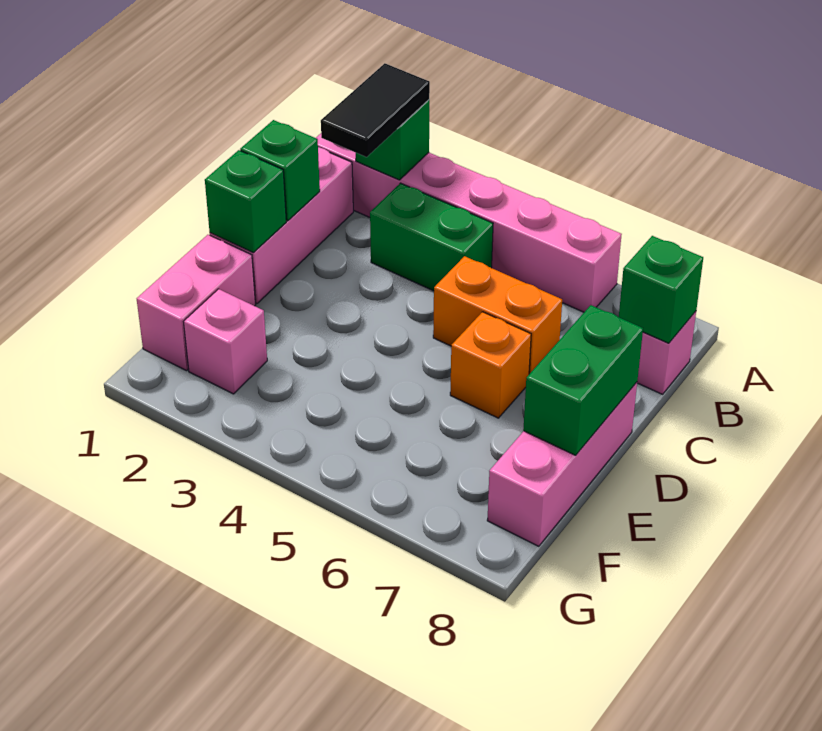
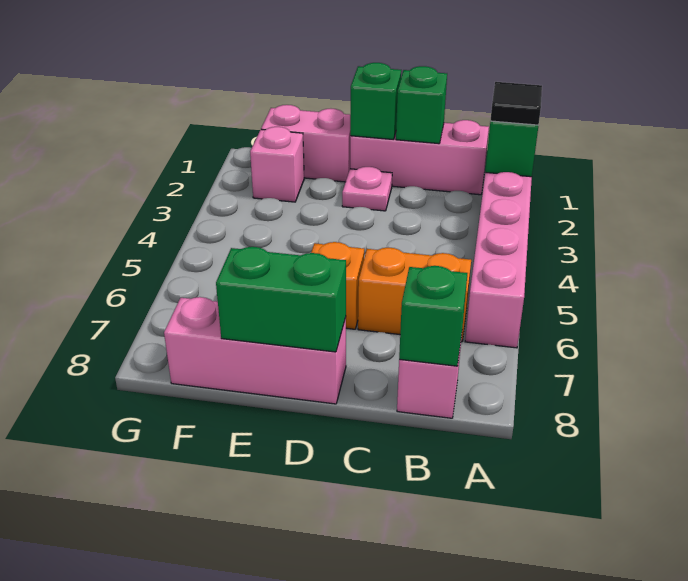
black 1x2 tile [321,63,430,157] -> black 1x1 tile [490,82,542,125]
green 1x2 brick [370,183,493,291] -> none
orange 1x2 brick [433,256,562,374] -> orange 1x2 brick turned to [358,248,471,342]
none -> pink 1x1 plate [342,167,392,211]

